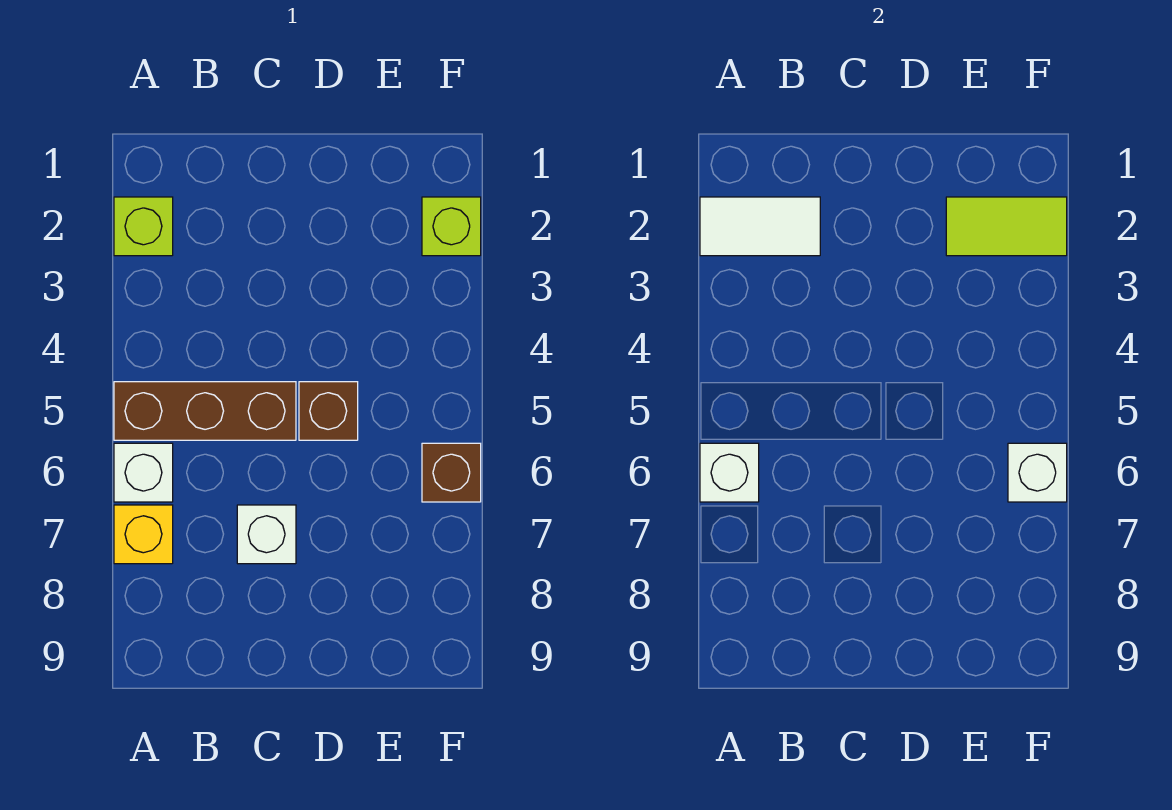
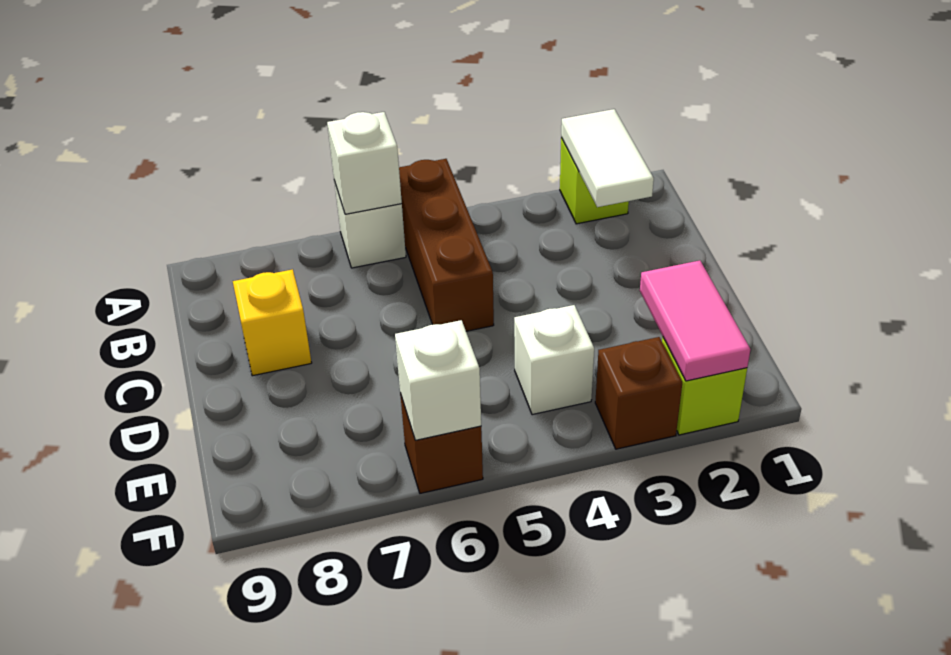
yellow 1x1 brick [114,505,173,564] -> yellow 1x1 brick moved to [233,269,312,376]
white 1x1 brick [237,505,296,564] -> white 1x1 brick moved to [514,305,594,415]
brown 1x1 brick [299,382,358,440] -> brown 1x1 brick moved to [595,337,682,449]
lime 1x2 tile [946,197,1067,256] -> pink 1x2 tile [640,260,750,381]

